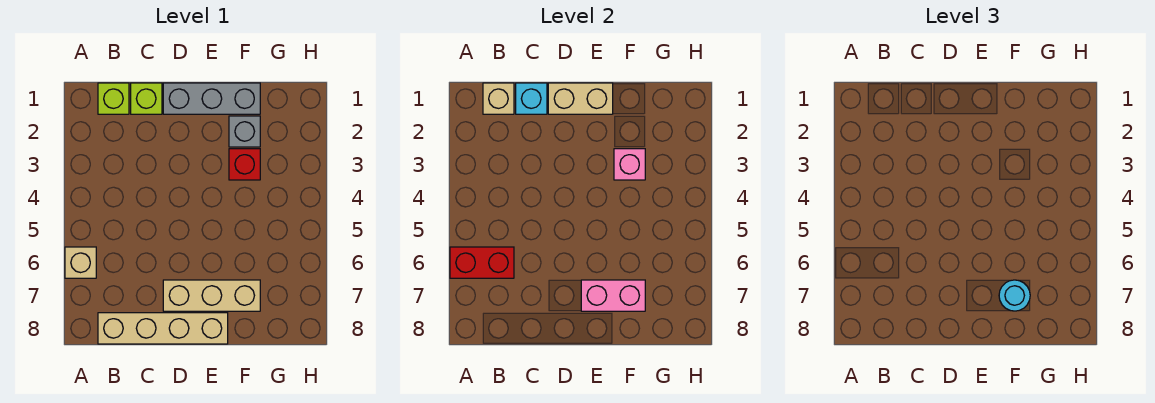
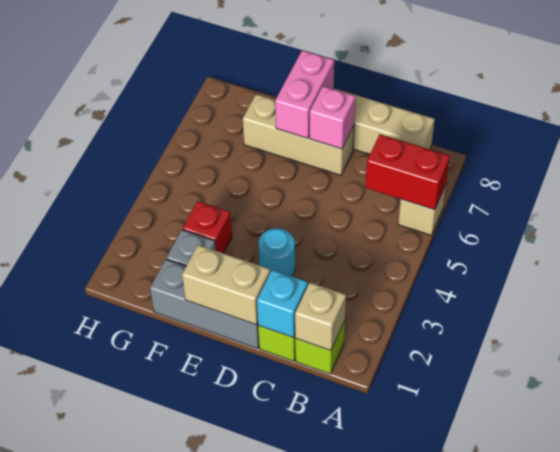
pink 1x2 brick [581,280,645,311] -> pink 1x2 brick turned to [275,50,334,138]
pink 1x1 brick [614,149,645,180] -> pink 1x1 brick moved to [310,86,356,149]
cyan 1x1 round brick [999,280,1030,311] -> cyan 1x1 round brick moved to [258,228,295,276]

